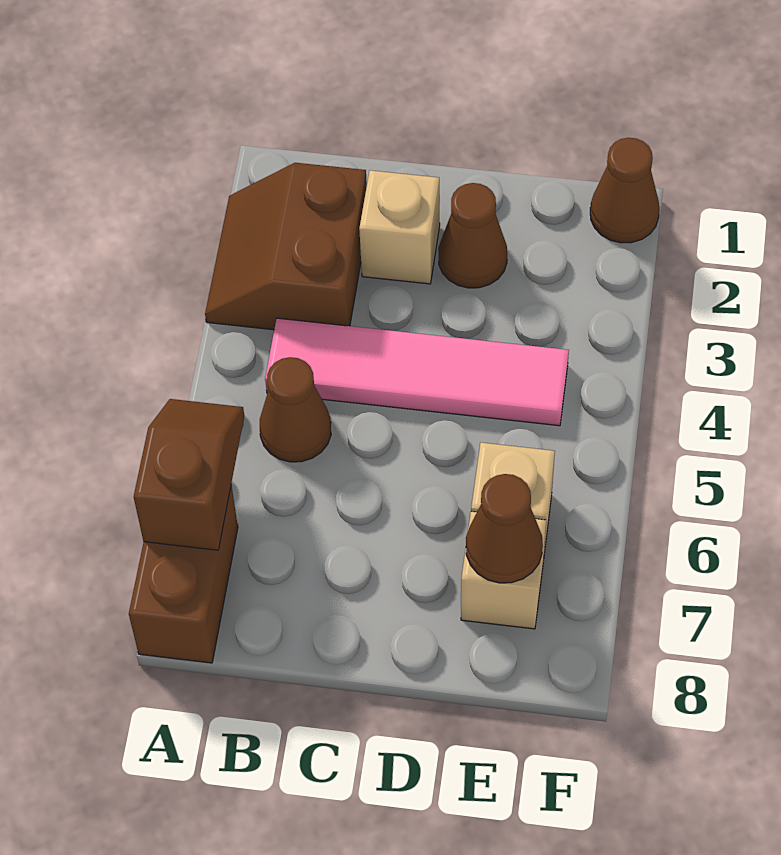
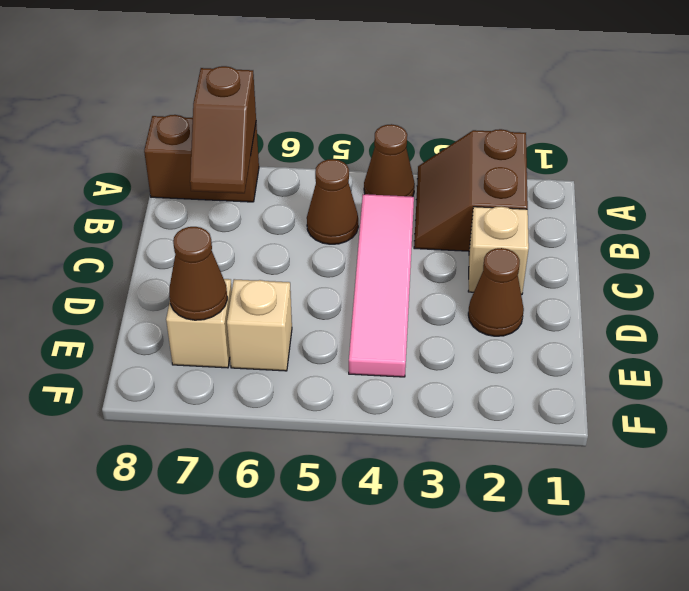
brown 2x2 slope [205,163,367,330] -> brown 2x2 slope turned to [414,129,528,251]
brown 1x2 slope [134,399,244,550] -> brown 1x2 slope turned to [190,66,256,193]
brown 1x1 cone [590,138,659,243] -> brown 1x1 cone moved to [364,124,415,197]

